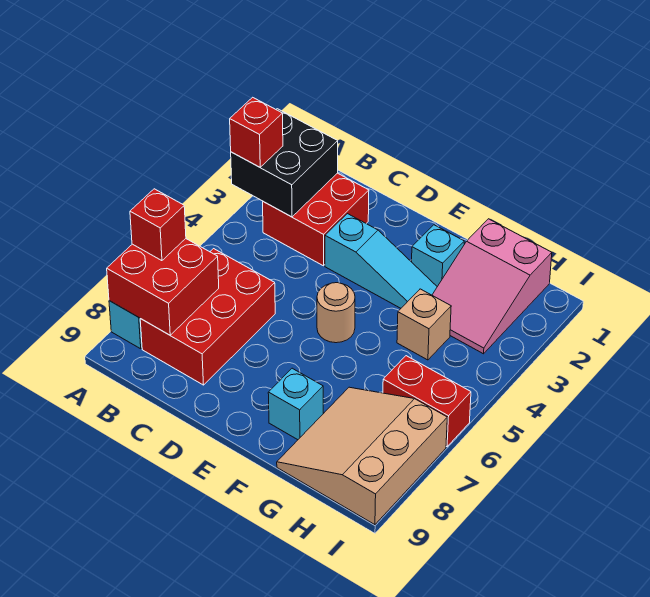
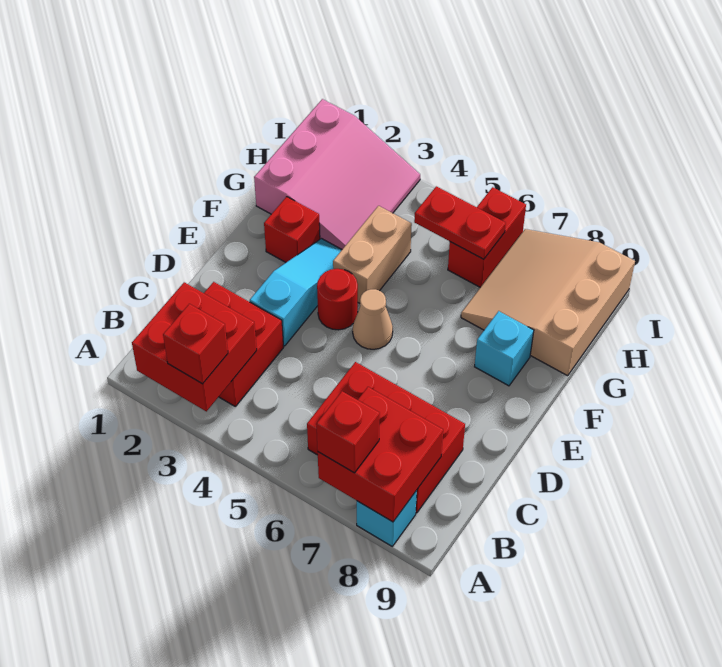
black 2x2 brick [231,109,338,217] -> red 2x2 brick [132,282,257,411]
none -> red 1x1 round brick [317,269,358,330]
tan 1x1 round brick [317,283,355,343] -> tan 1x1 cone [353,289,393,349]
cyan 1x1 brick [412,225,464,287] -> red 1x1 brick [264,197,320,262]
pink 2x3 slope [432,219,552,354] -> pink 3x3 slope [254,99,420,249]
tan 1x1 brick [397,289,451,360] -> tan 1x2 brick [333,206,412,303]
tan 3x3 slope [277,387,447,525] -> tan 3x3 slope turned to [461,229,635,376]
none -> red 1x2 plate [414,186,506,259]

